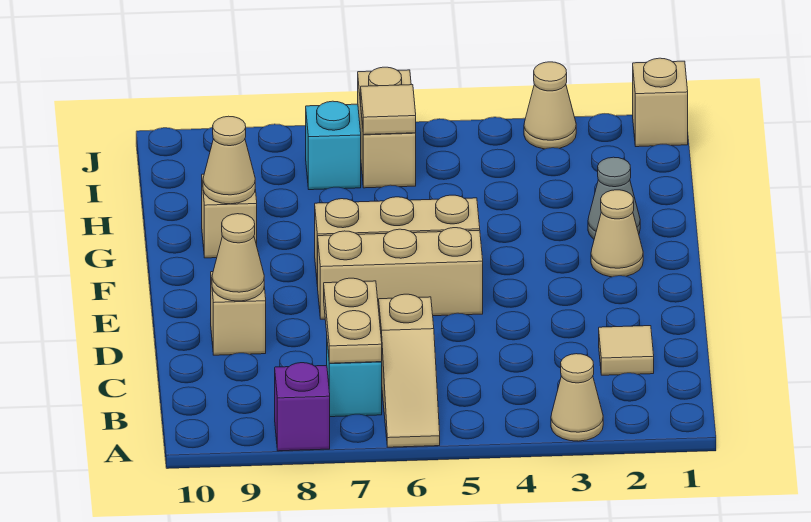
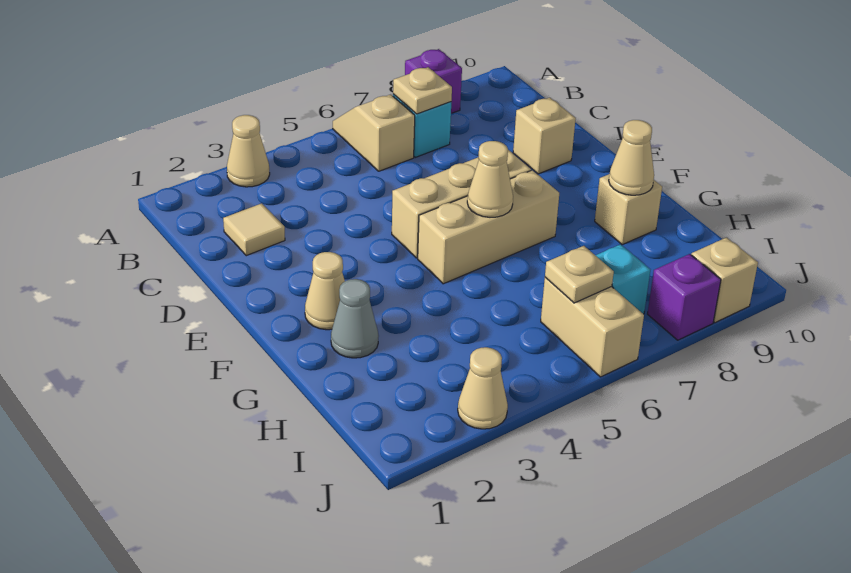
tan 1x3 slope [379,294,440,447] -> tan 1x2 slope [333,94,415,171]
tan 1x2 plate [324,278,382,363] -> tan 1x1 plate [393,67,452,114]
tan 1x1 cone [212,214,264,301] -> tan 1x1 cone moved to [467,141,513,217]
tan 1x1 tile [361,85,416,135] -> tan 1x1 plate [545,246,614,303]
tan 1x1 brick [633,58,688,147] -> tan 1x1 brick moved to [691,238,758,323]
none -> purple 1x1 brick [648,254,721,340]

